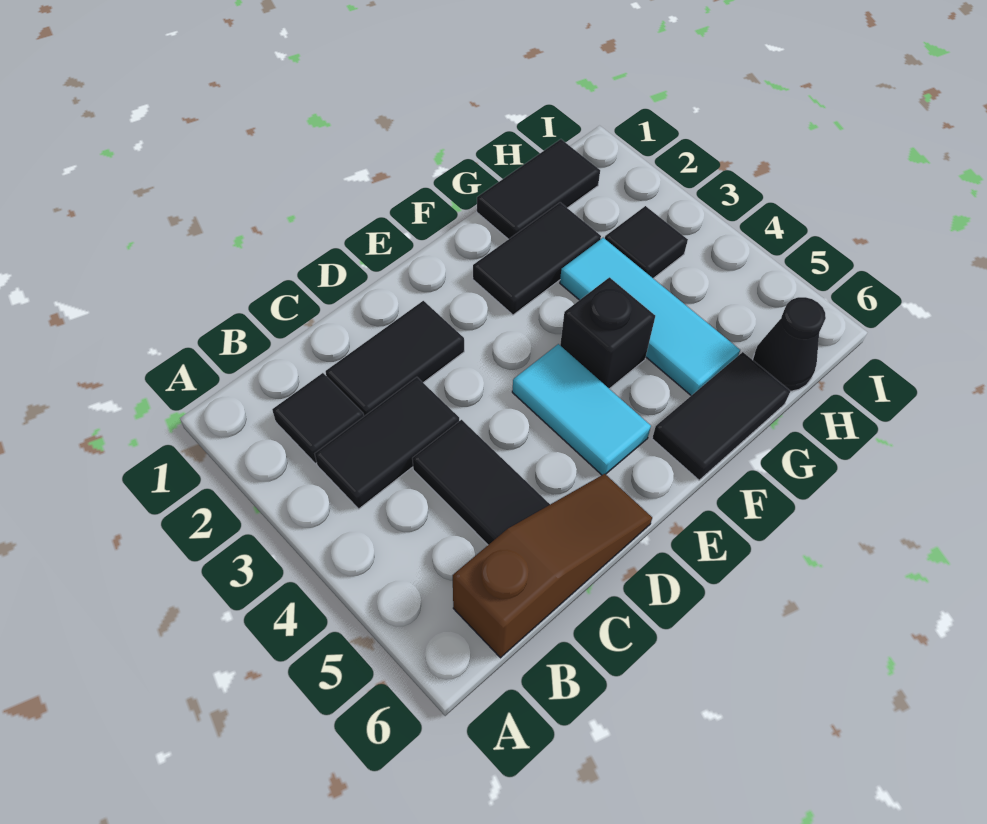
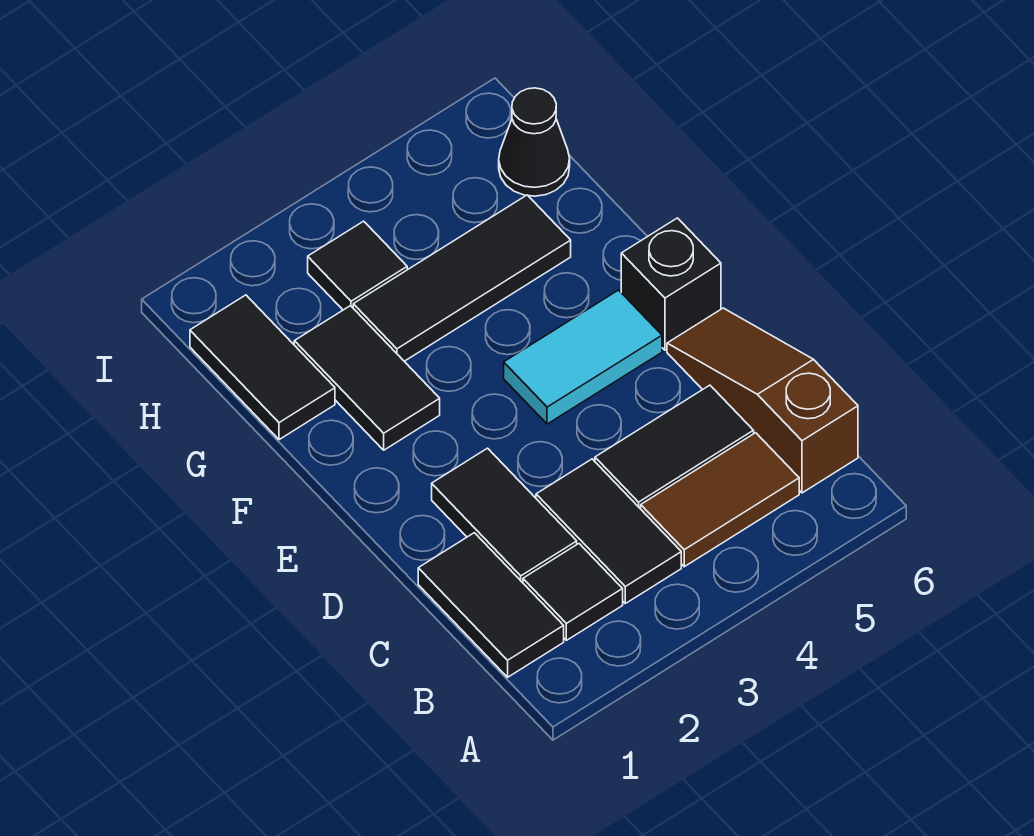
none -> brown 1x2 tile [641,433,799,567]
black 1x1 brick [560,277,655,389] -> black 1x1 brick moved to [621,218,721,350]
black 1x2 tile [652,352,790,480] -> black 1x2 tile moved to [418,533,564,677]
cyan 1x3 tile [560,238,740,395] -> black 1x3 tile [353,195,571,361]

